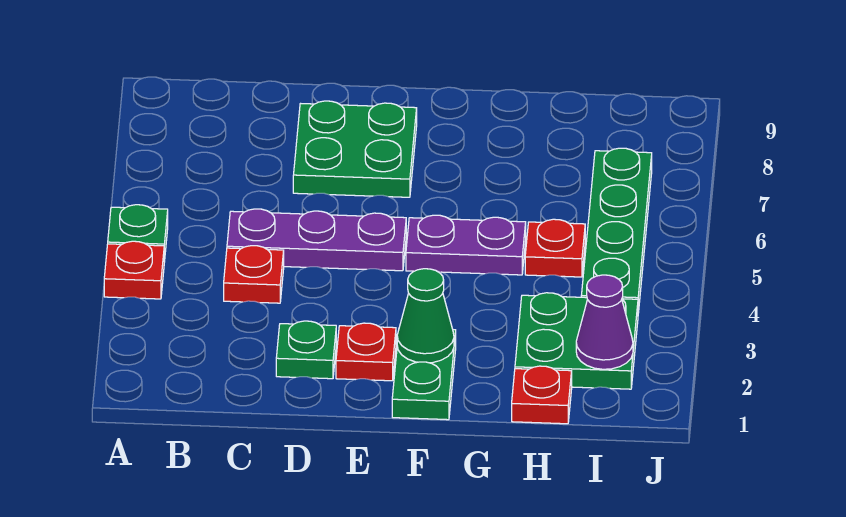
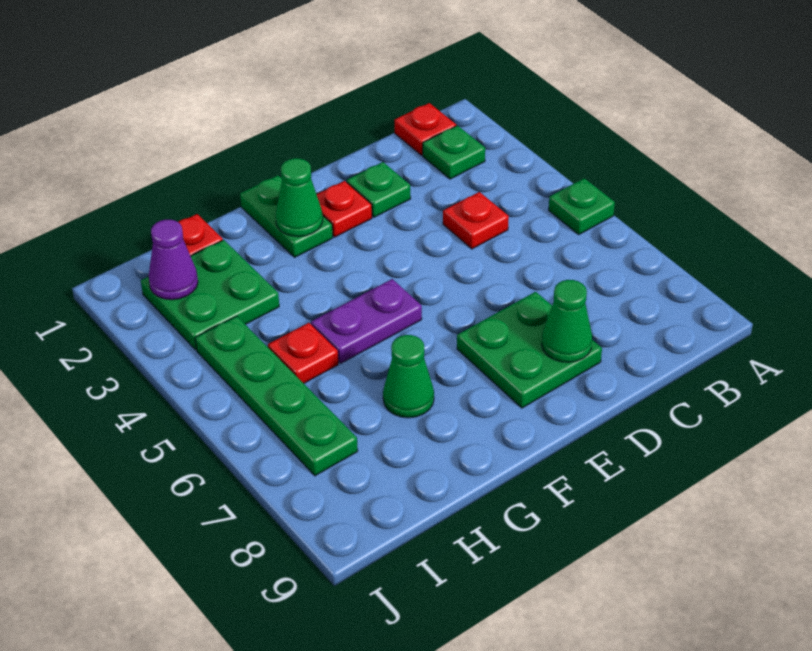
red 1x1 plate [104,241,164,299] -> red 1x1 plate moved to [394,103,456,155]
none -> green 1x1 plate [423,126,485,179]
purple 1x3 plate [227,209,406,271] -> none
none -> green 1x1 cone [541,280,592,362]
none -> green 1x1 cone [383,335,434,418]

